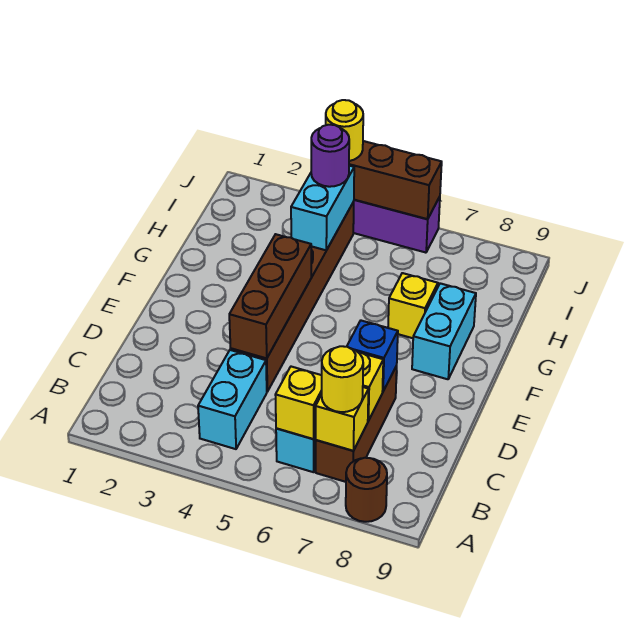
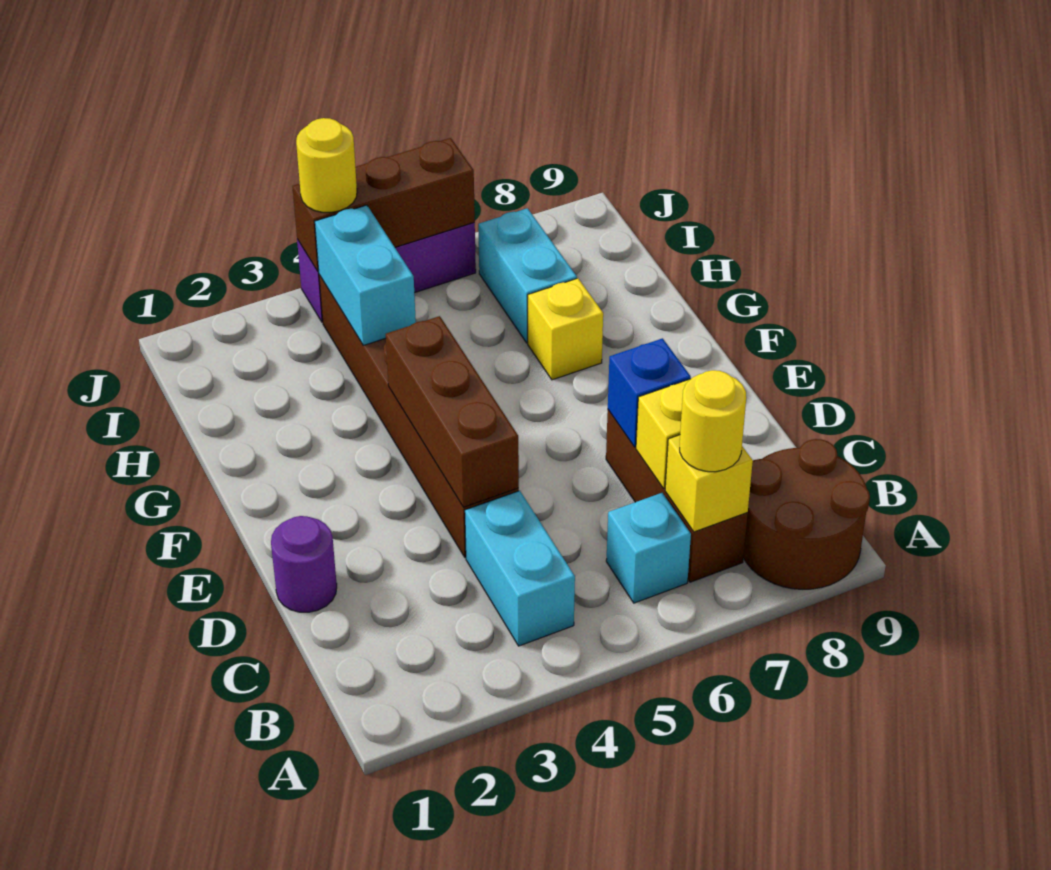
brown 1x1 round brick [346,458,387,522] -> brown 2x2 round brick [743,439,870,589]
yellow 1x1 brick [275,367,322,439] -> none
cyan 1x2 brick [412,283,476,379] -> cyan 1x2 brick moved to [478,208,577,343]
purple 1x1 round brick [311,125,349,187] -> purple 1x1 round brick moved to [271,516,337,612]

